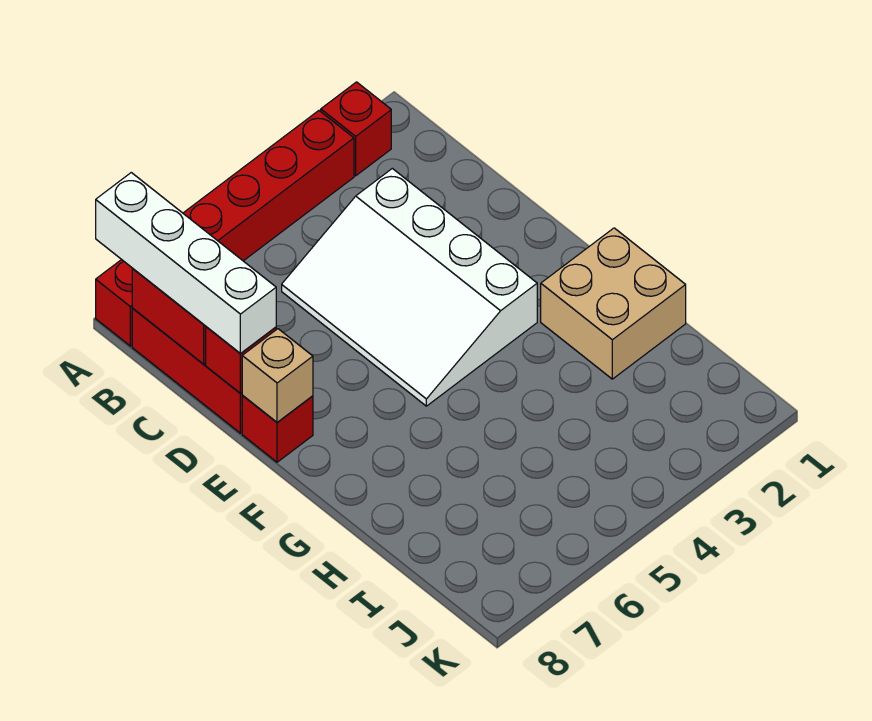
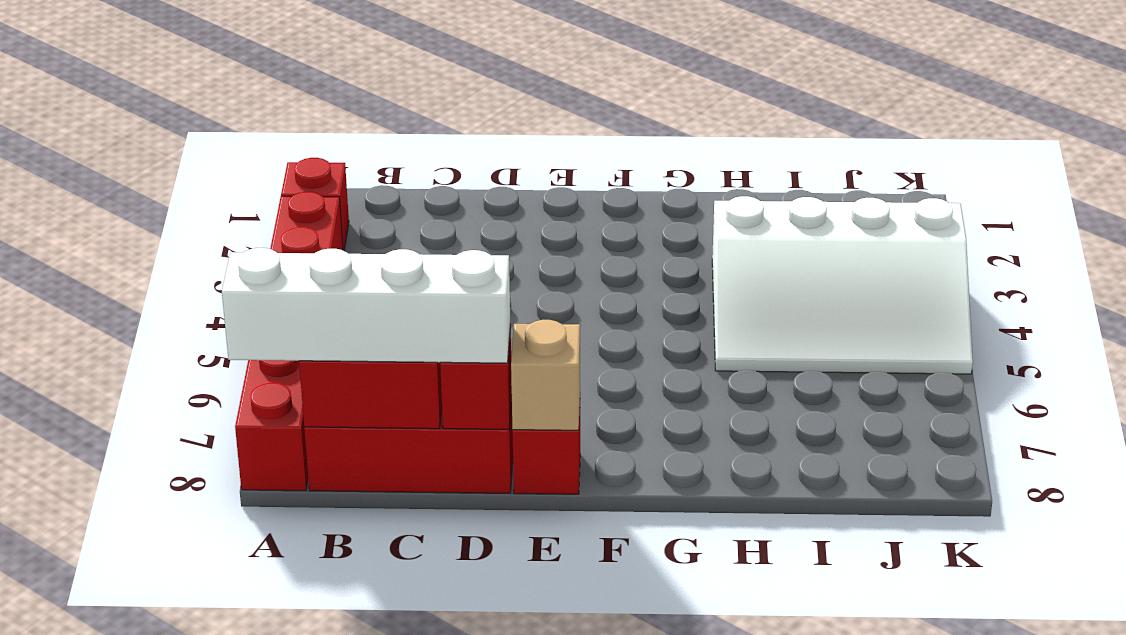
white 3x4 slope [282,168,537,406] -> white 3x4 slope moved to [712,196,973,374]
tan 2x2 brick [541,228,686,379] -> none

